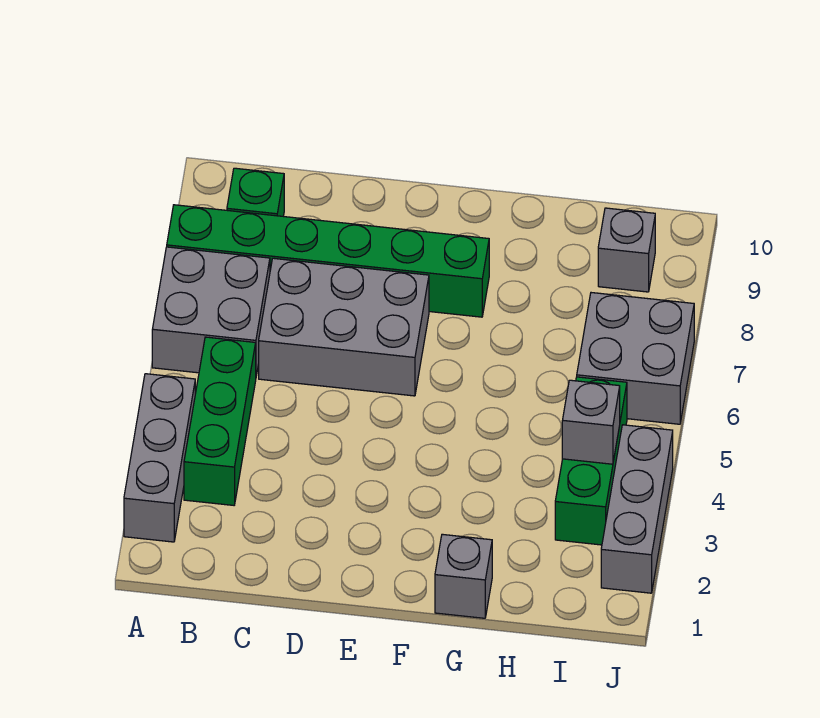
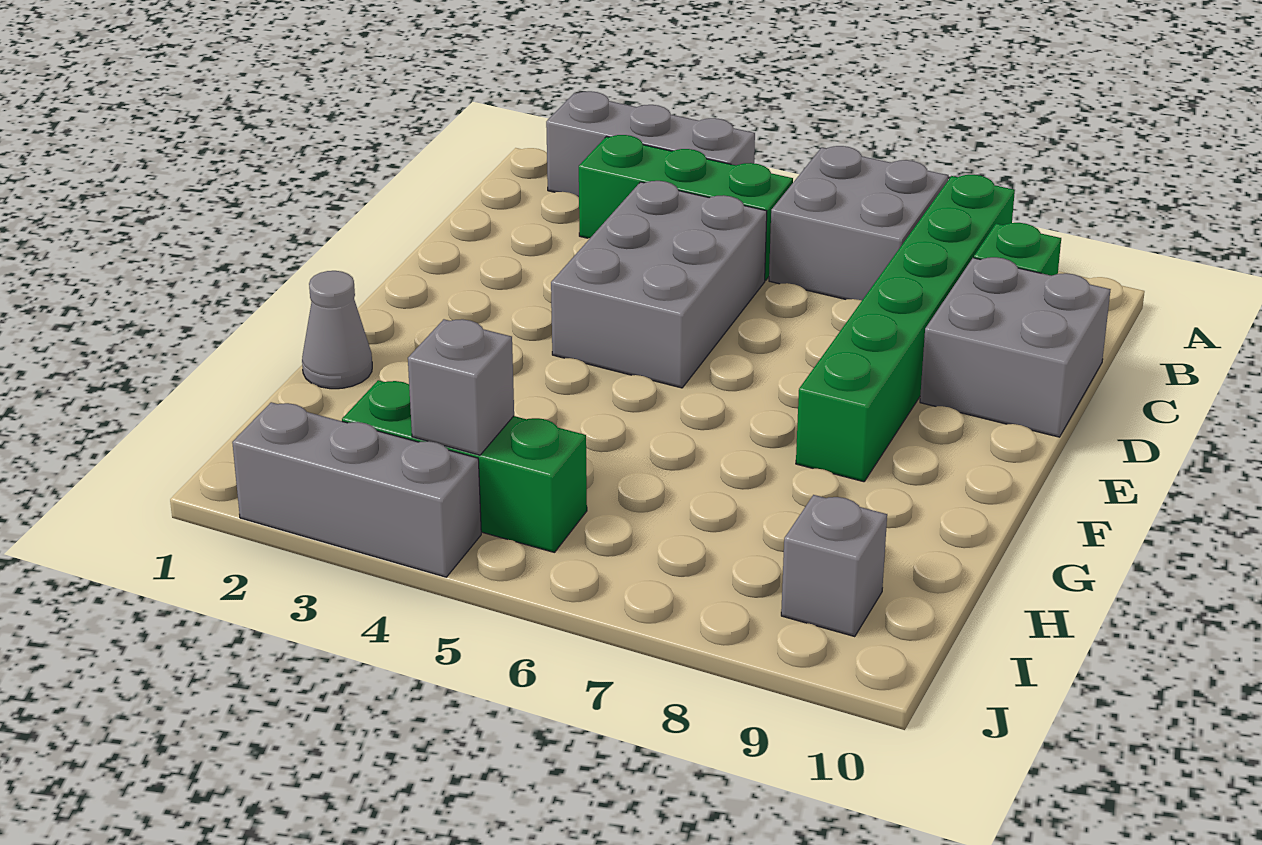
grey 2x3 brick [259,258,429,396] -> grey 2x3 brick moved to [551,181,767,388]
grey 1x1 brick [435,534,492,618] -> grey 1x1 cone [302,271,372,389]
grey 2x2 brick [577,293,694,424] -> grey 2x2 brick moved to [920,257,1111,437]

